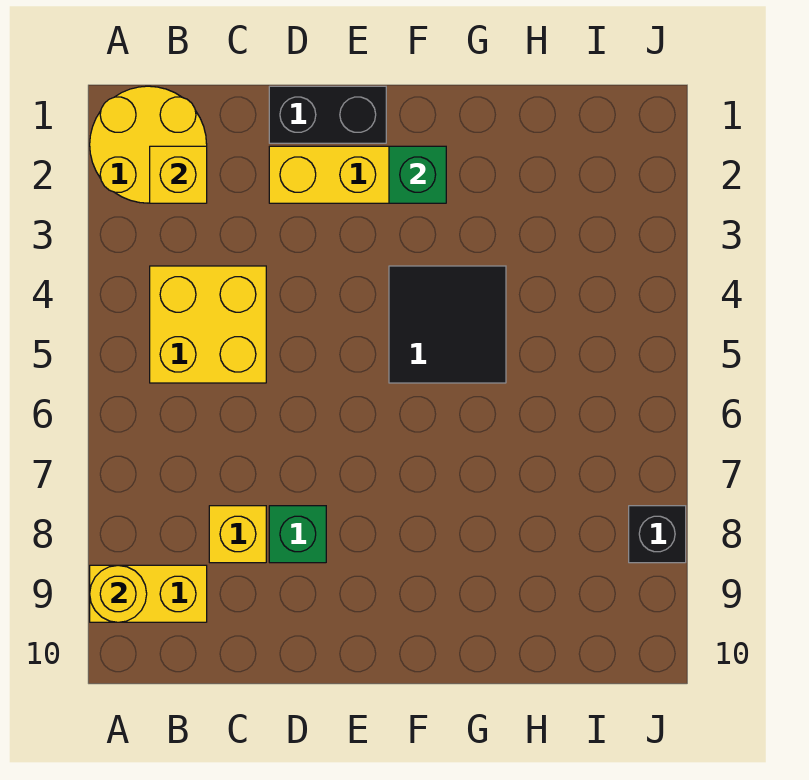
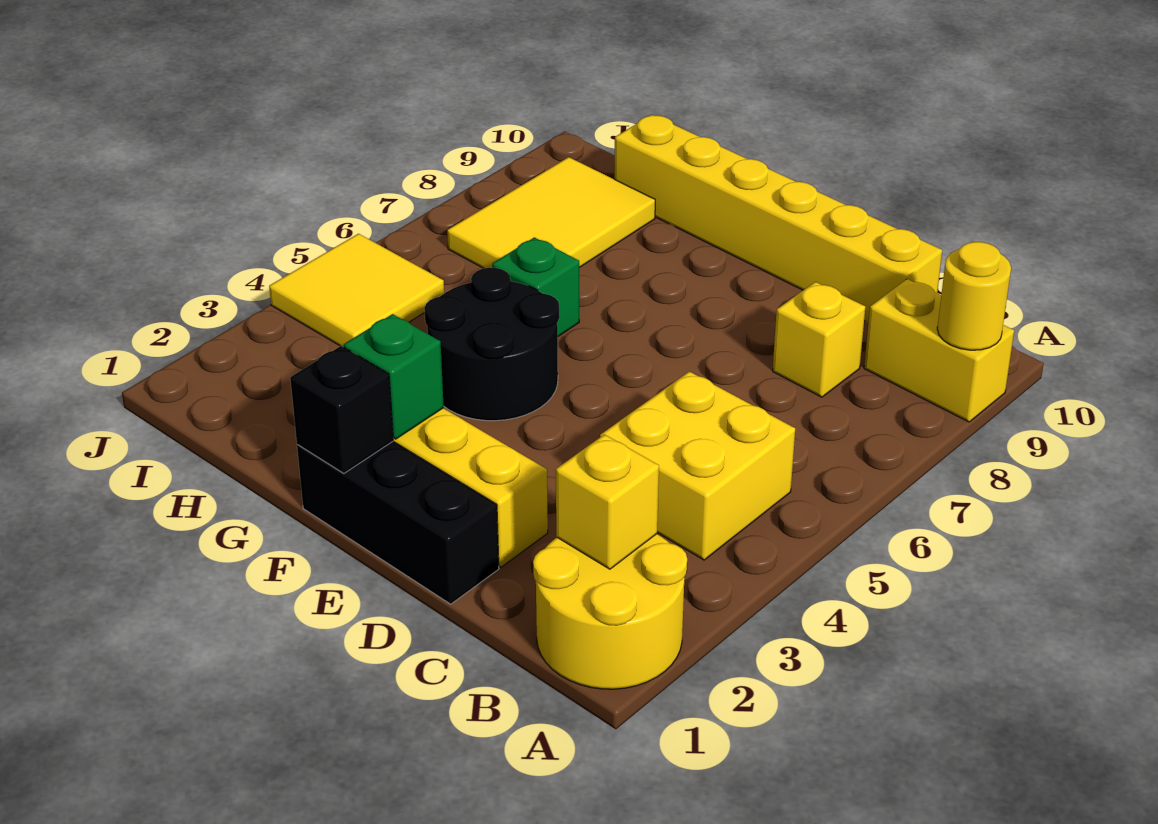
none -> yellow 1x6 brick [614,115,942,322]
black 1x2 brick [269,86,386,143] -> black 1x3 brick [297,442,499,604]
green 1x1 brick [269,506,326,563] -> green 1x1 brick moved to [492,237,579,336]
black 2x2 tile [389,266,506,383] -> black 2x2 round brick [424,268,560,421]
none -> yellow 2x3 tile [447,157,655,268]
none -> yellow 2x2 tile [269,234,444,347]
black 1x1 brick [629,506,686,563] -> black 1x1 brick moved to [290,346,393,473]

